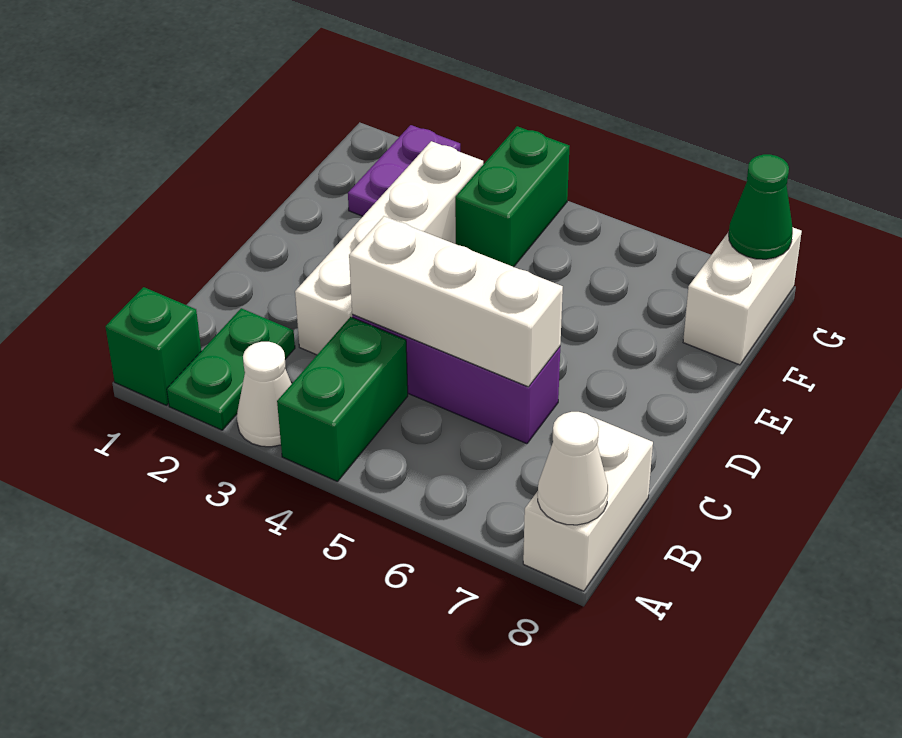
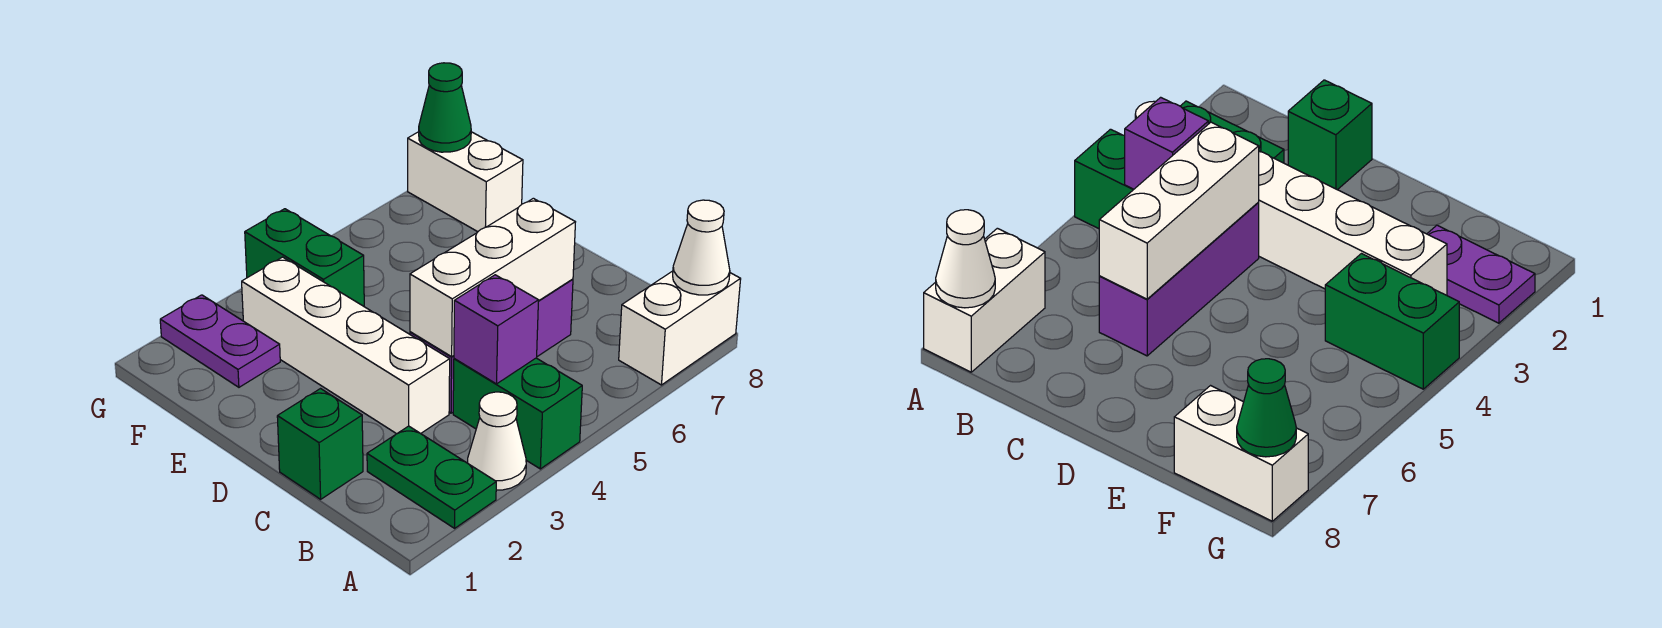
green 1x1 brick [105,287,201,405] -> green 1x1 brick moved to [277,389,363,499]
white 1x2 brick [523,417,653,591] -> white 1x2 brick turned to [619,271,741,385]
none -> purple 1x1 brick [454,275,538,384]

